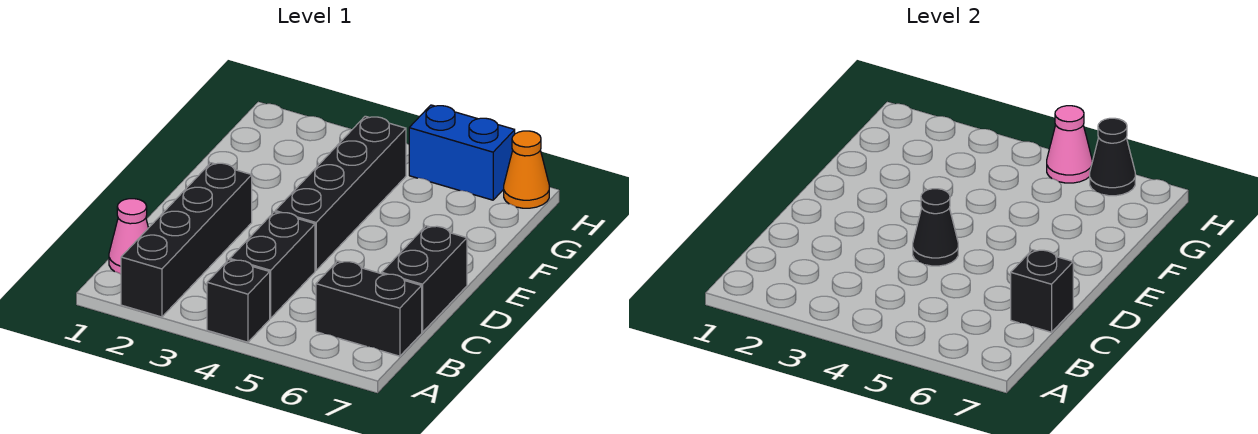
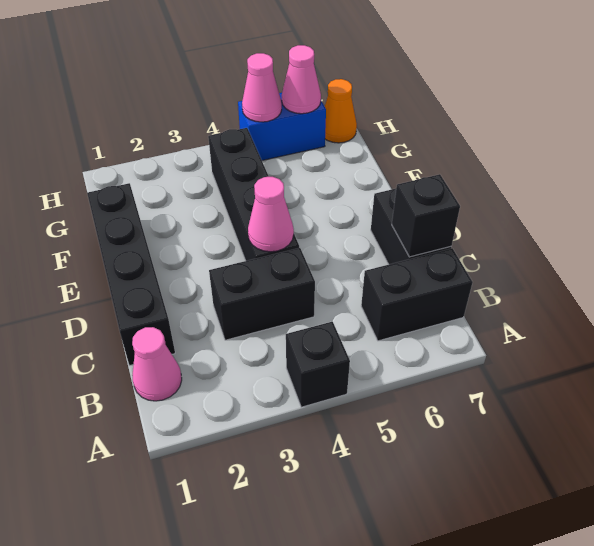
black 1x4 brick [121,163,252,317] -> black 1x4 brick moved to [87,183,175,366]
black 1x2 brick [230,212,315,318] -> black 1x2 brick turned to [209,248,315,340]
black 1x1 cone [913,189,958,266] -> pink 1x1 cone [248,177,294,252]
black 1x1 cone [1090,118,1135,196] -> pink 1x1 cone [282,45,321,114]

